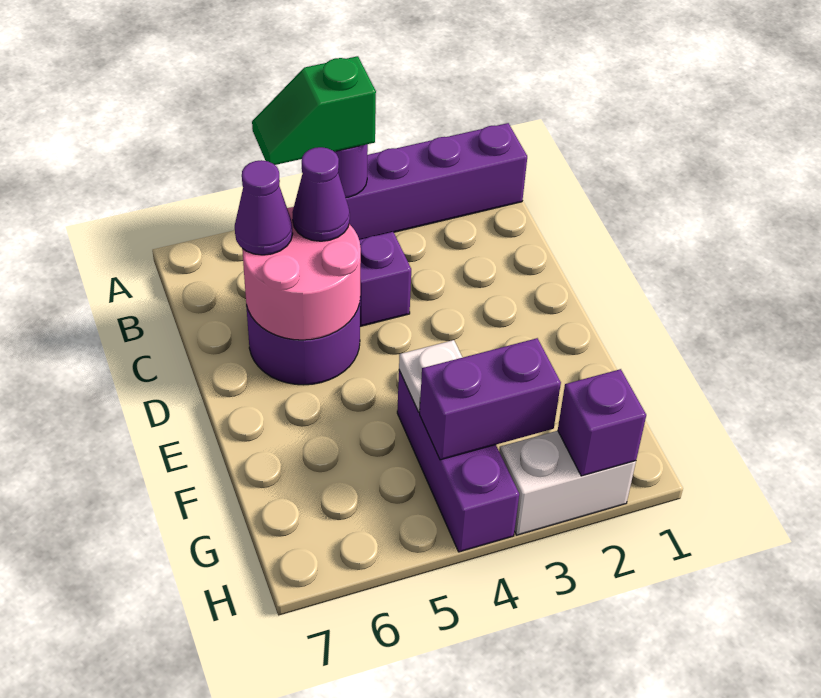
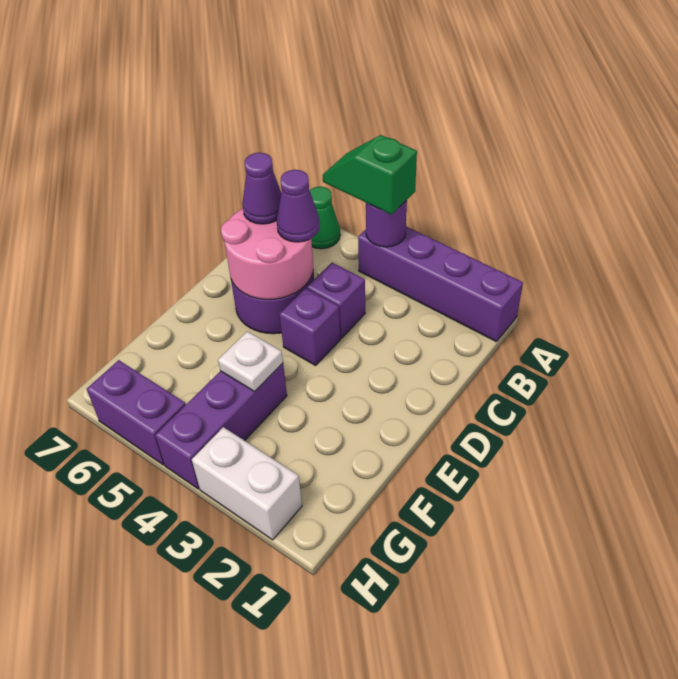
none -> green 1x1 cone [310,187,340,249]
purple 1x2 brick [420,338,561,460] -> purple 1x2 brick moved to [87,360,186,465]
purple 1x1 brick [558,369,646,476] -> purple 1x1 brick moved to [280,288,340,365]

